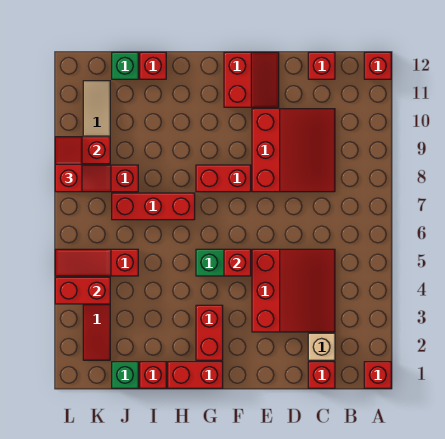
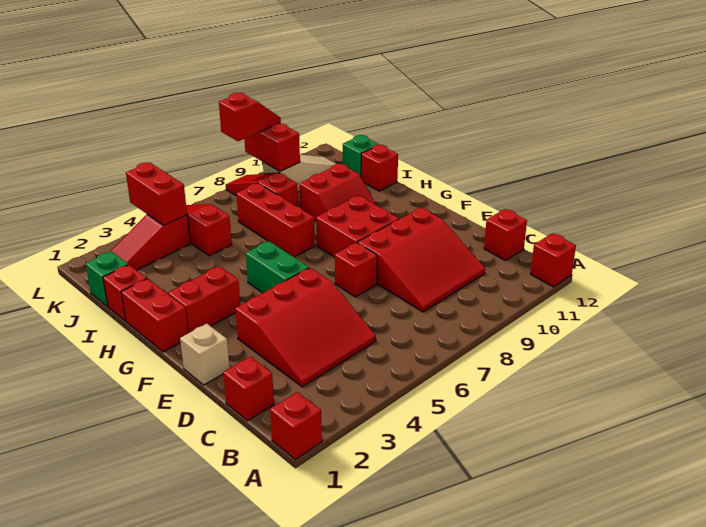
tan 1x1 brick [308,333,335,360] -> tan 1x1 brick moved to [180,324,230,385]
red 2x2 slope [224,52,279,107] -> red 2x2 slope moved to [299,164,376,221]
red 1x1 brick [224,249,251,276] -> red 1x1 brick moved to [335,242,377,297]
red 1x2 brick [196,165,251,192] -> red 2x2 brick [316,196,399,257]

